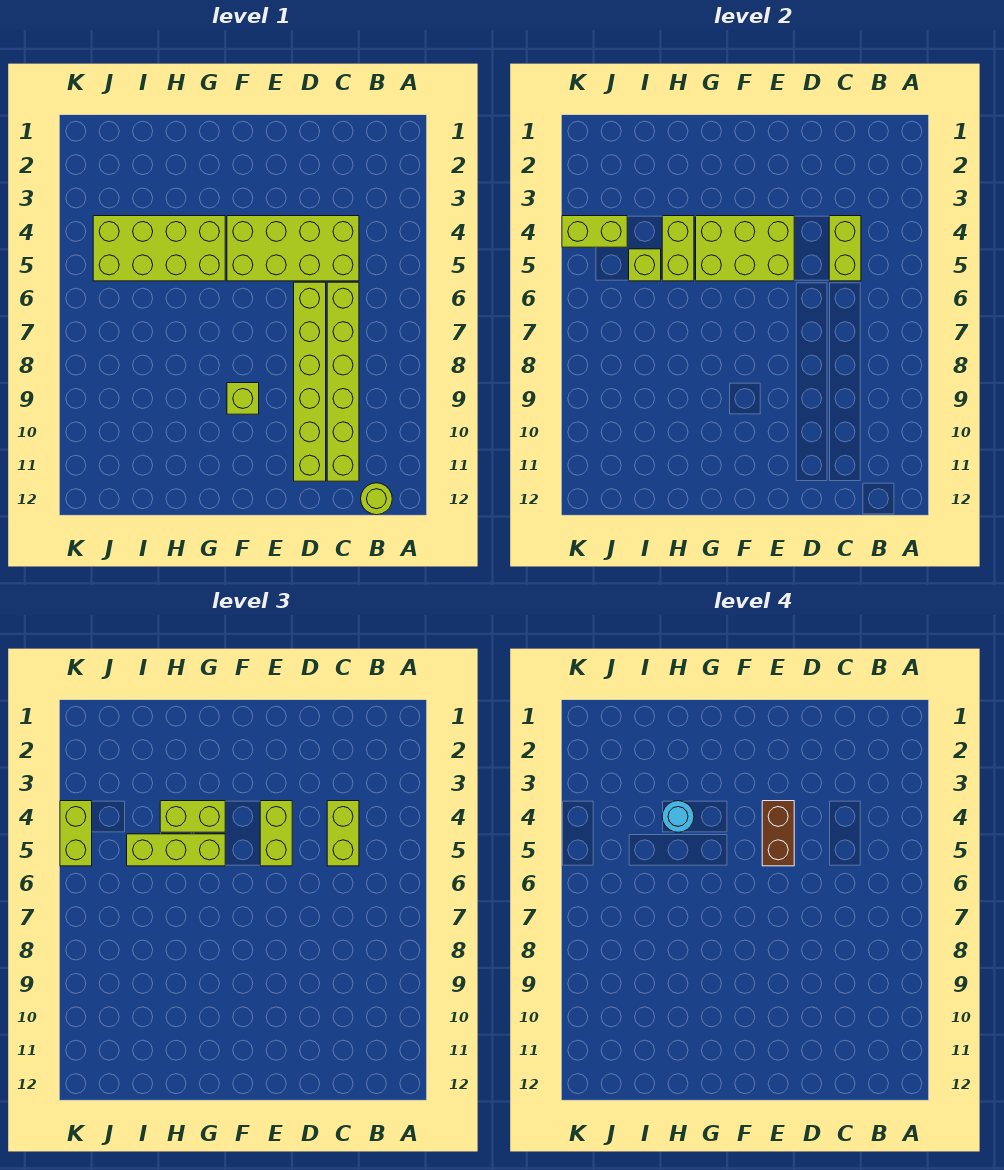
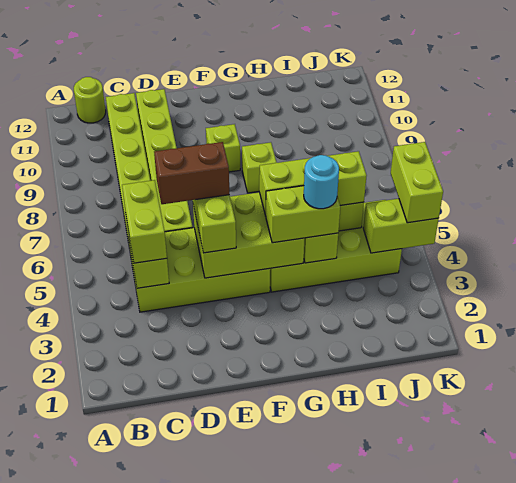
brown 1x2 brick [762,801,794,866] -> brown 1x2 brick turned to [154,142,229,204]
none -> lime 1x1 brick [242,142,277,193]

